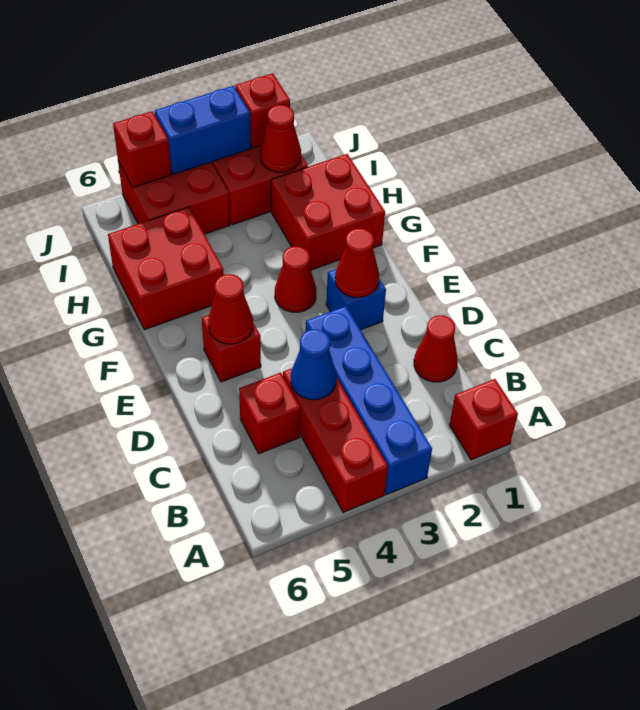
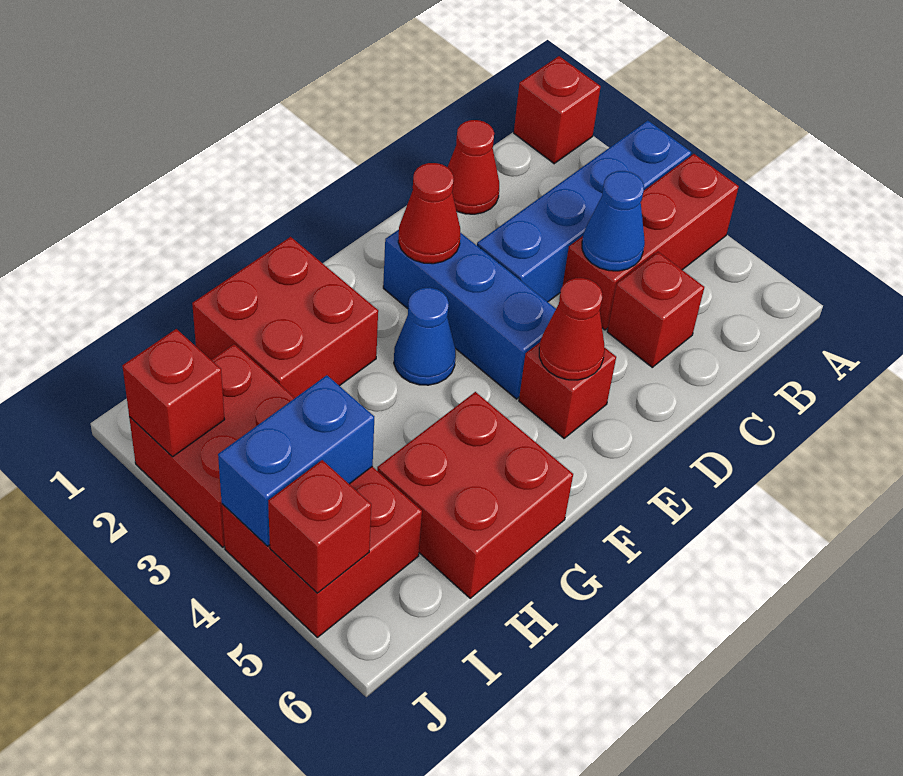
blue 1x1 brick [326,269,386,330] -> blue 1x3 brick [383,230,556,399]
red 1x1 cone [275,246,316,312] -> blue 1x1 cone [394,288,456,385]
red 1x1 cone [260,105,301,172] -> none
blue 1x2 brick [155,86,251,174] -> blue 1x2 brick turned to [218,375,374,546]

